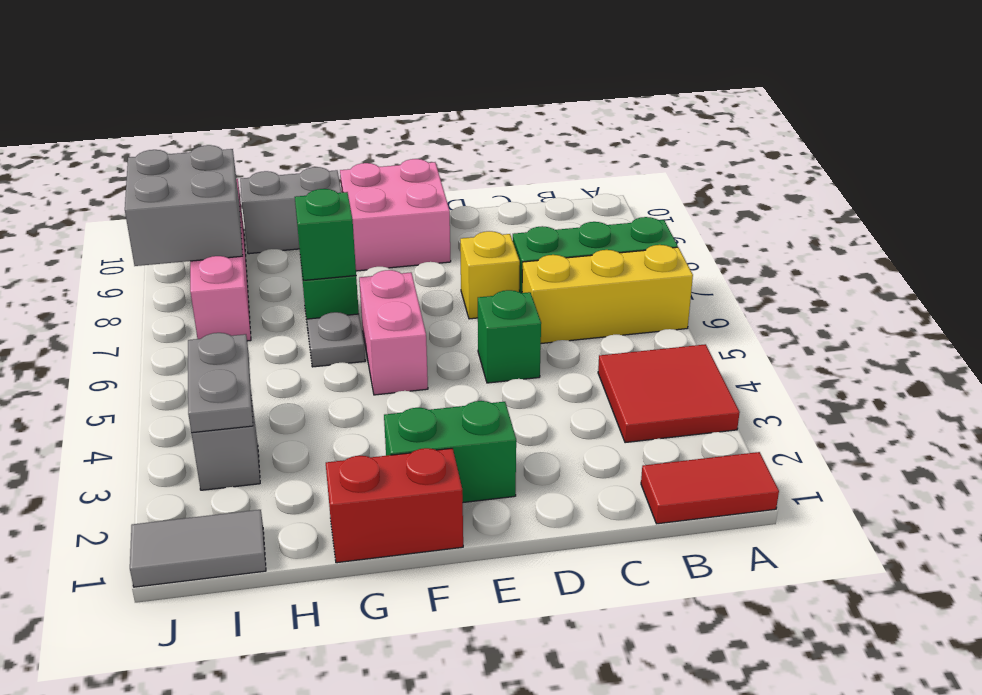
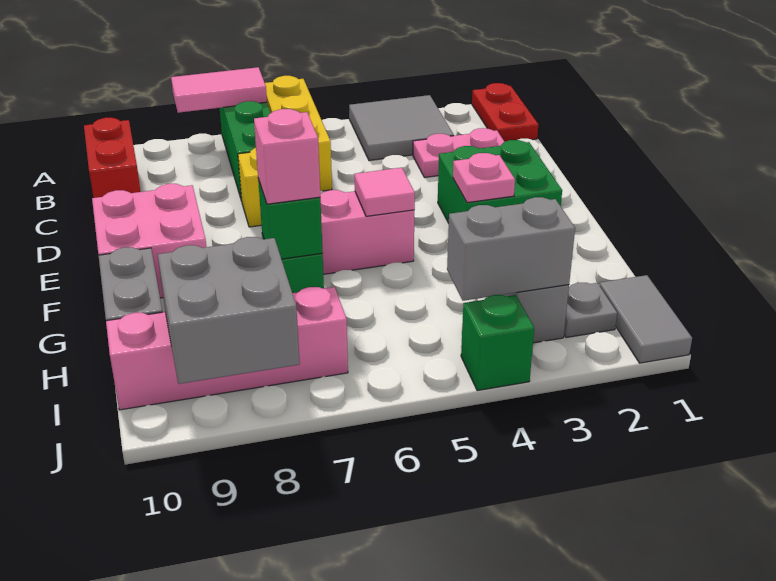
red 1x2 tile [641,452,779,524] -> red 1x2 plate [472,83,538,142]
red 2x2 tile [598,344,740,443] -> grey 2x2 tile [349,95,454,161]
none -> pink 1x2 tile [171,67,267,113]
none -> pink 1x2 plate [413,128,504,178]
green 1x1 brick [478,290,541,383] -> green 1x1 brick moved to [461,295,534,391]
green 1x2 brick [384,401,516,502] -> green 2x2 brick [438,140,562,223]
red 1x2 brick [326,448,463,563] -> red 1x2 brick moved to [84,118,141,198]
none -> pink 1x1 plate [453,153,515,203]
none -> pink 1x1 tile [354,168,415,216]
grey 1x1 plate [307,312,365,367] -> grey 1x1 plate moved to [564,283,617,338]
none -> pink 1x1 brick [254,109,320,204]
grey 1x2 plate [188,333,253,433] -> grey 1x2 brick [447,197,575,301]

